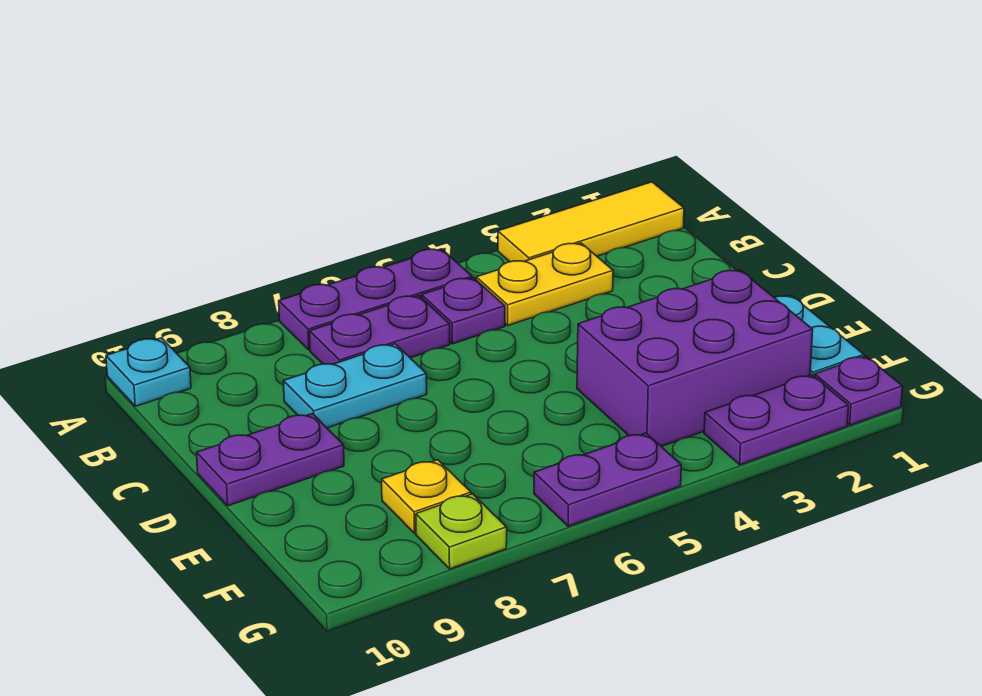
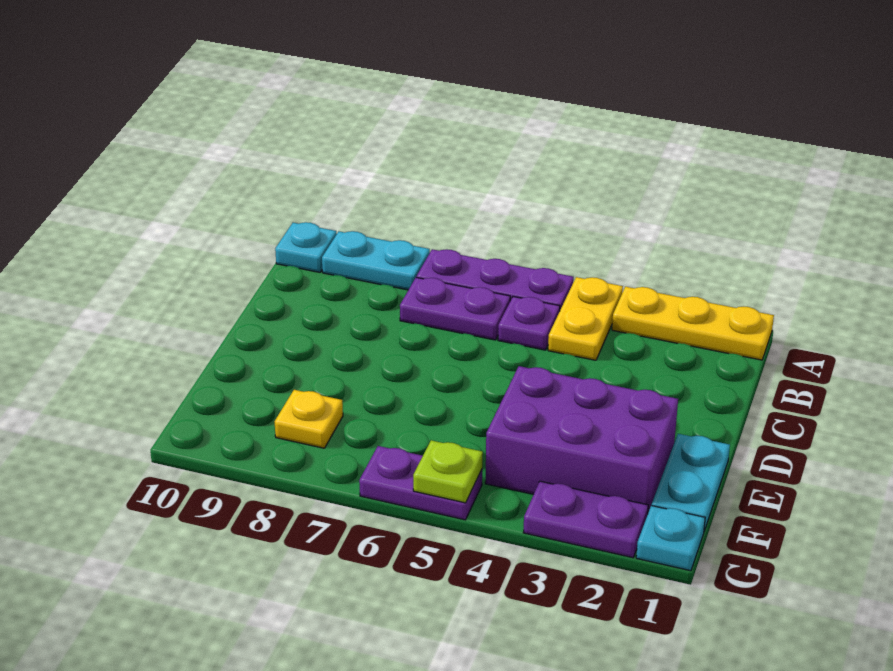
yellow 1x3 tile [498,182,684,262] -> yellow 1x3 plate [612,287,774,360]
yellow 1x2 plate [476,243,613,325] -> yellow 1x2 plate turned to [548,277,623,360]
cyan 1x2 plate [283,344,427,428] -> cyan 1x2 plate moved to [322,231,430,290]
purple 1x2 plate [197,414,344,506] -> none
purple 1x1 plate [815,356,903,425] -> cyan 1x1 plate [636,506,705,571]
lime 1x1 plate [416,494,507,569] -> lime 1x1 plate moved to [413,440,483,503]

